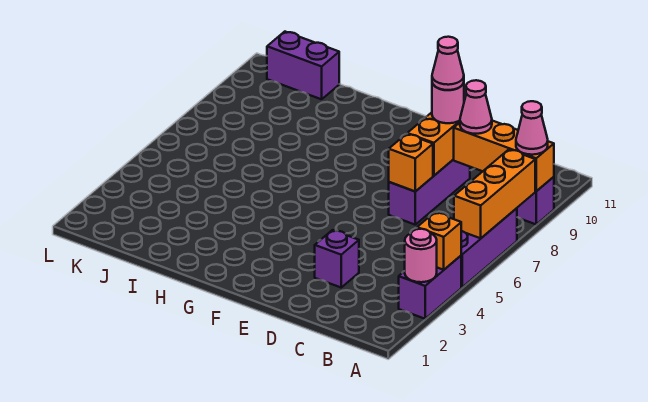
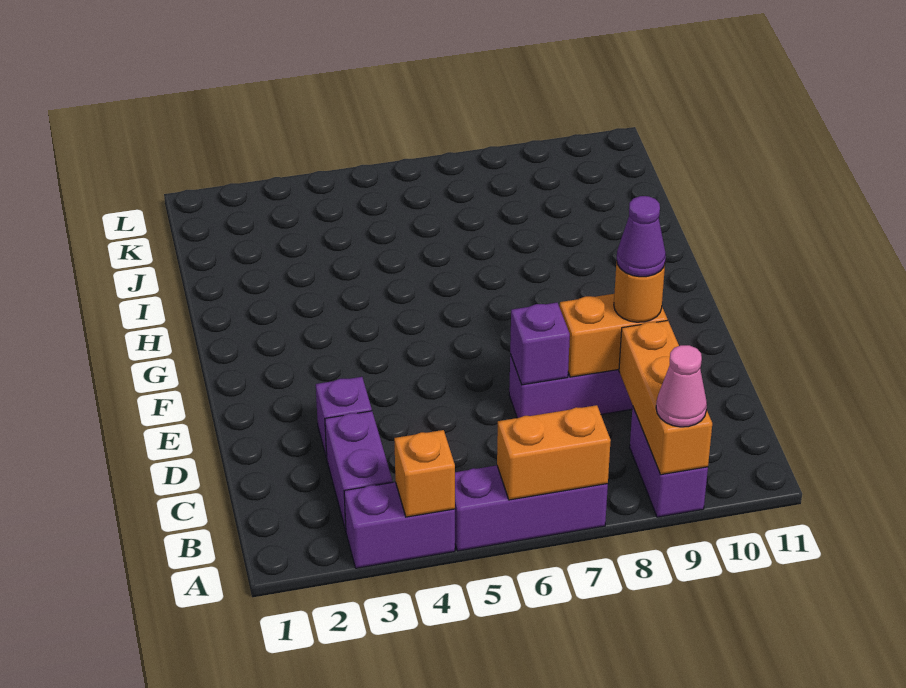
pink 1x1 round brick [405,229,437,282] -> none
orange 1x3 brick [454,150,535,238] -> orange 1x2 brick [497,405,611,500]
pink 1x1 cone [460,80,492,134] -> none
orange 1x1 brick [389,134,433,192] -> purple 1x1 brick [510,303,570,385]
pink 1x1 round brick [432,83,464,123] -> orange 1x1 round brick [614,260,665,322]
pink 1x1 cone [432,37,464,90] -> purple 1x1 cone [617,196,666,277]
purple 1x2 brick [267,32,339,99] -> purple 1x2 brick moved to [325,411,393,530]

